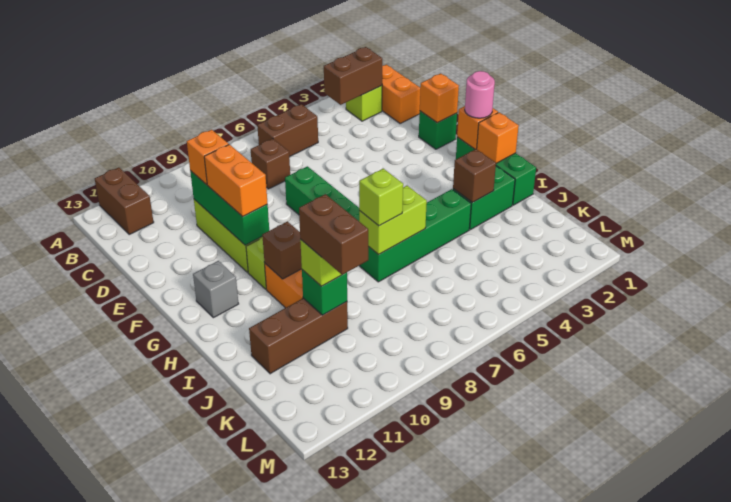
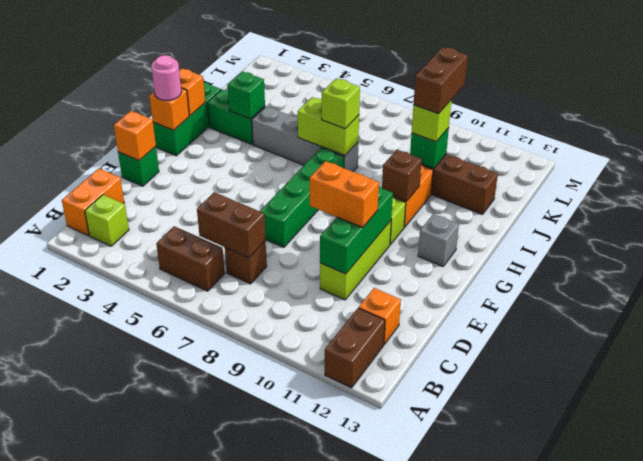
brown 1x2 brick [324,47,382,105] -> brown 1x2 brick moved to [197,192,266,258]
orange 1x1 brick [187,130,229,185] -> orange 1x1 brick moved to [359,288,401,344]
orange 1x2 brick [204,144,268,217] -> orange 1x2 brick turned to [310,161,379,228]
brown 1x1 brick [453,149,496,202] -> green 1x1 brick [227,71,265,119]
green 1x4 brick [360,189,471,282] -> grey 1x4 brick [252,106,358,172]

